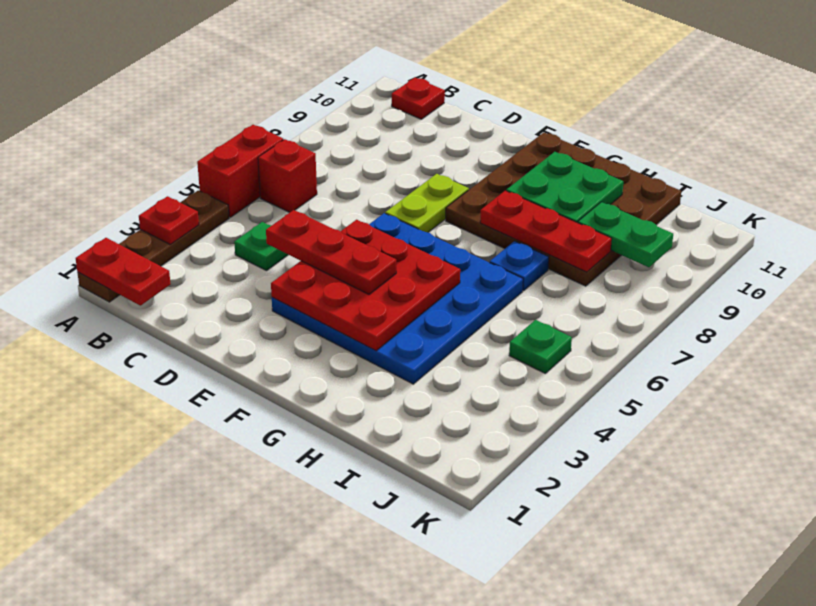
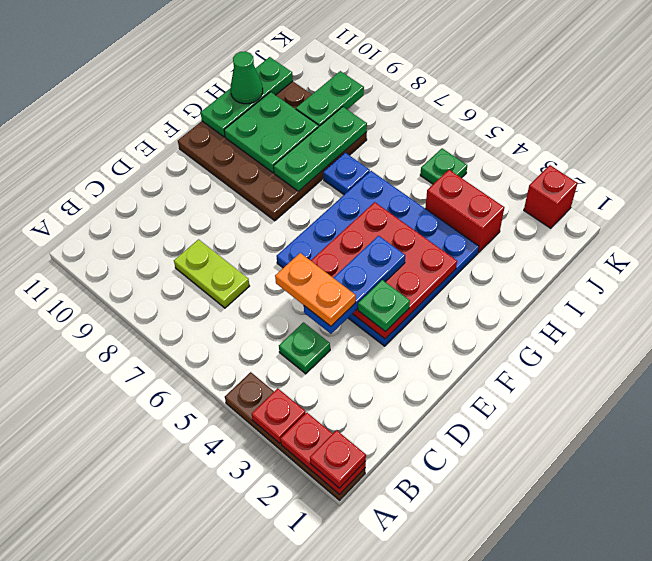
red 1x2 plate [76,238,171,306] -> red 1x2 plate turned to [281,413,366,495]
red 1x2 brick [197,125,283,217] -> red 1x2 brick moved to [425,170,504,253]
red 1x1 brick [258,139,317,213] -> red 1x1 brick moved to [524,165,577,228]
red 1x1 plate [392,78,445,119] -> red 1x1 plate moved to [310,430,366,488]
red 1x3 plate [266,210,396,294] -> blue 1x3 plate [304,236,405,334]
none -> orange 1x2 plate [275,253,356,326]
none -> green 1x1 plate [358,280,410,332]
lime 1x2 plate [385,174,469,232] -> lime 1x2 plate moved to [174,239,249,308]
red 1x3 plate [480,191,612,272] -> green 1x3 plate [274,107,367,191]
none -> green 1x3 plate [201,57,293,137]
none -> green 1x1 cone [231,51,263,104]

